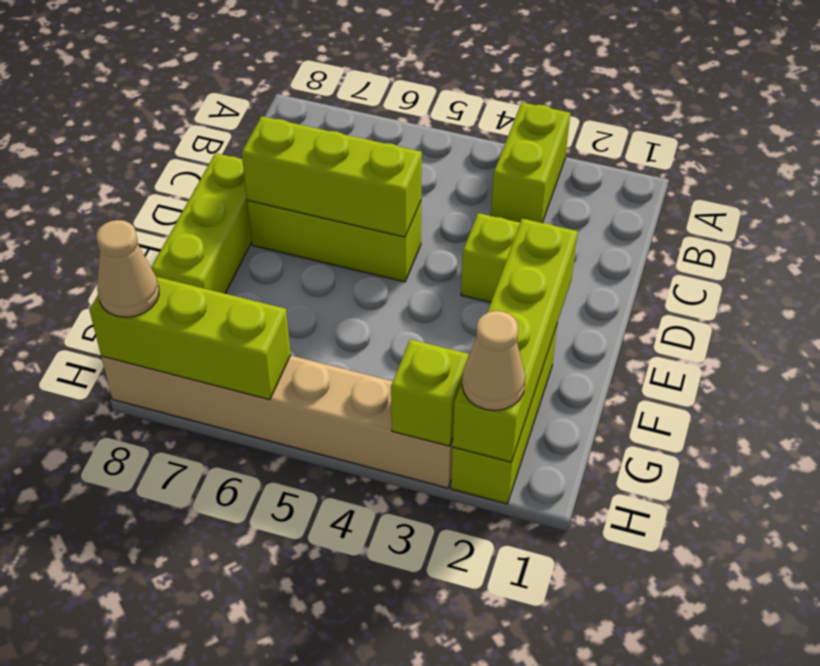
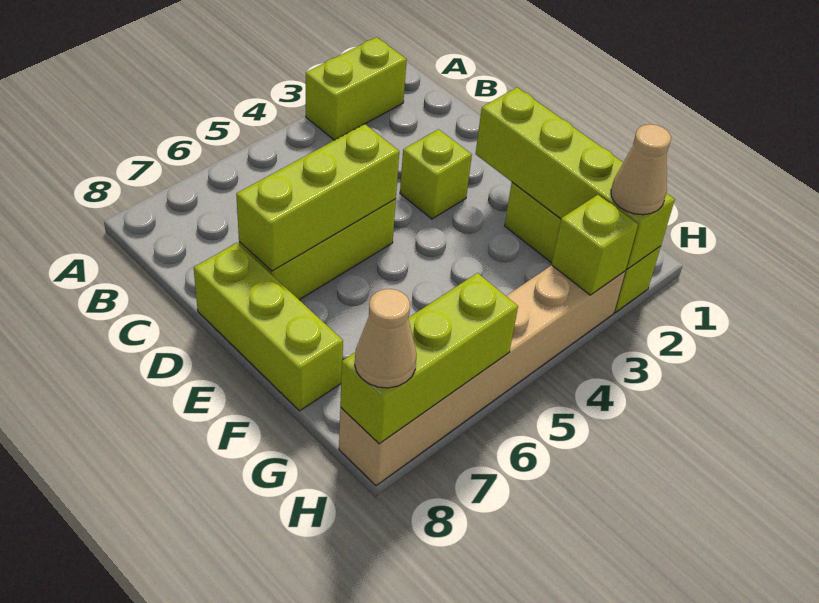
lime 1x2 brick [491,102,570,223] -> lime 1x2 brick turned to [306,37,407,140]

